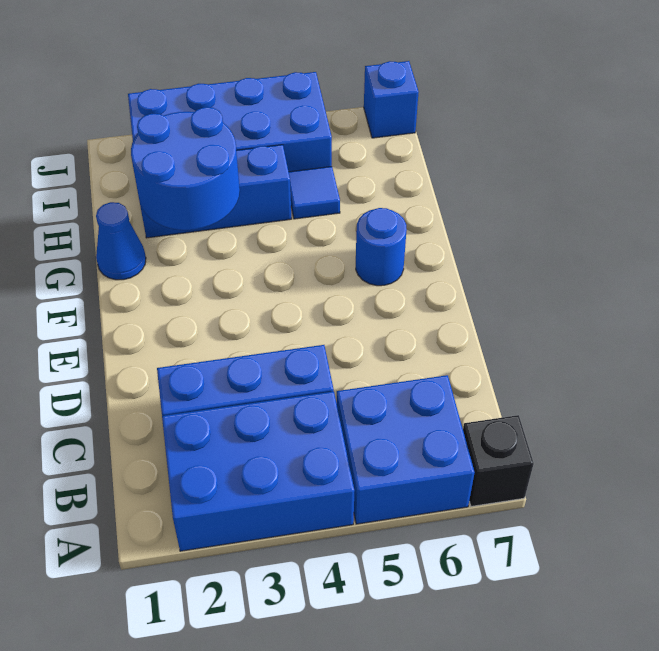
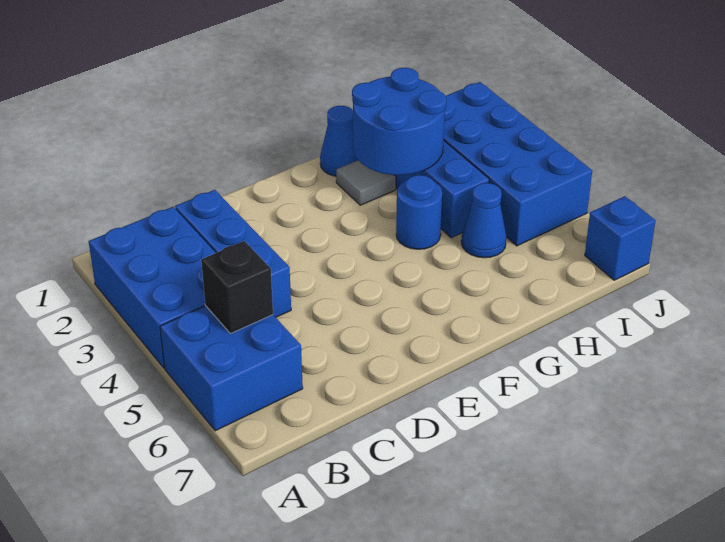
black 1x1 brick [463,415,534,506] -> black 1x1 brick moved to [201,241,273,334]
blue 1x1 round brick [356,208,407,286] -> blue 1x1 round brick moved to [396,175,442,249]
none -> grey 1x1 tile [336,160,396,205]
blue 1x1 tile [289,167,340,219] -> blue 1x1 cone [461,183,506,258]

